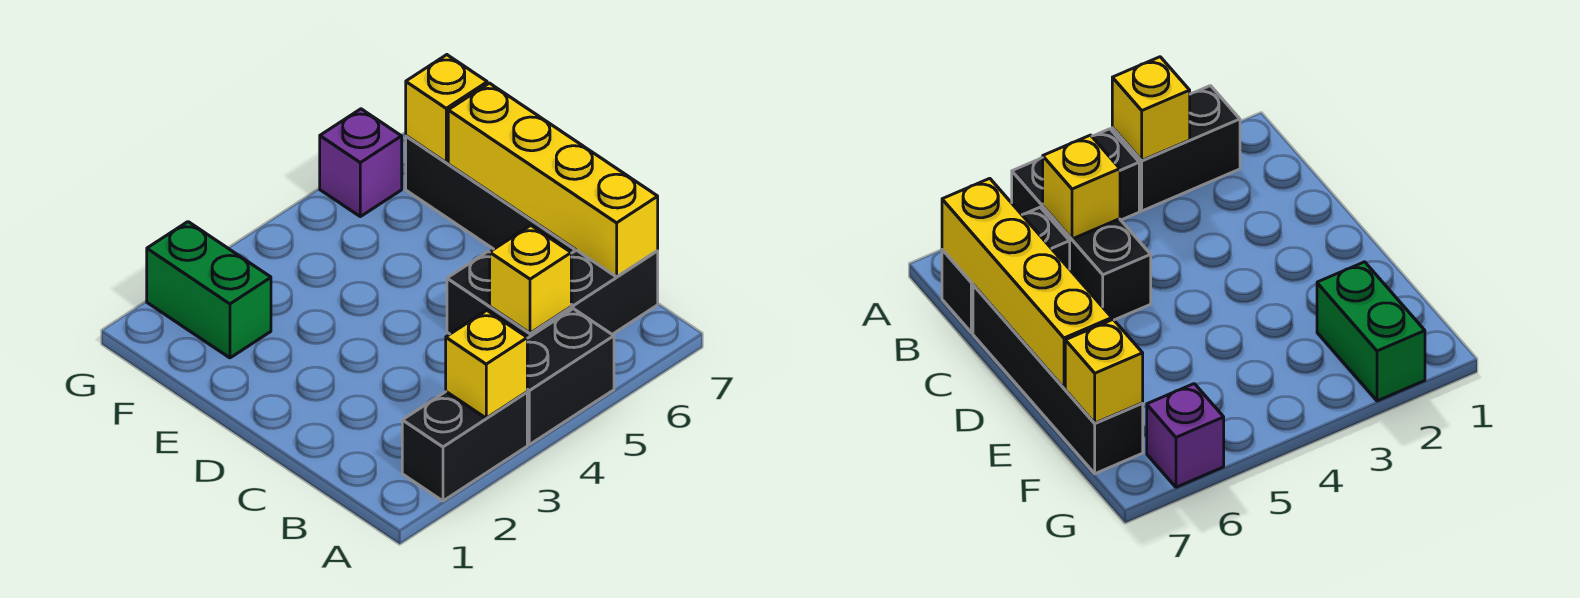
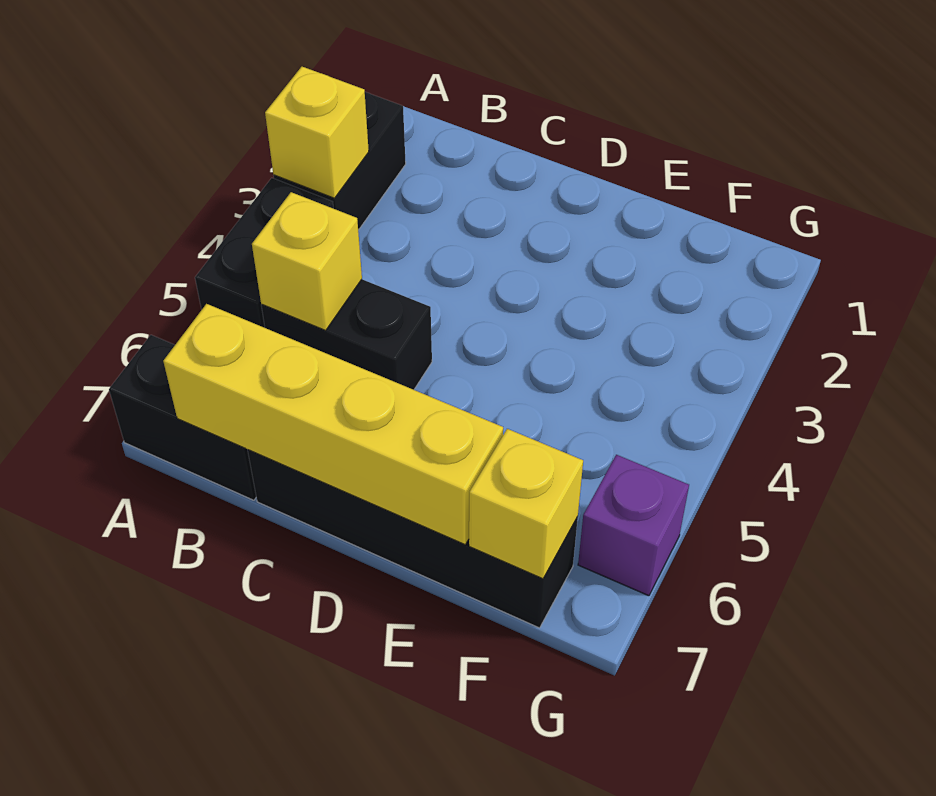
black 1x2 brick [571,250,658,334] -> black 1x2 brick turned to [109,335,256,500]
green 1x2 brick [147,222,271,358] -> none

